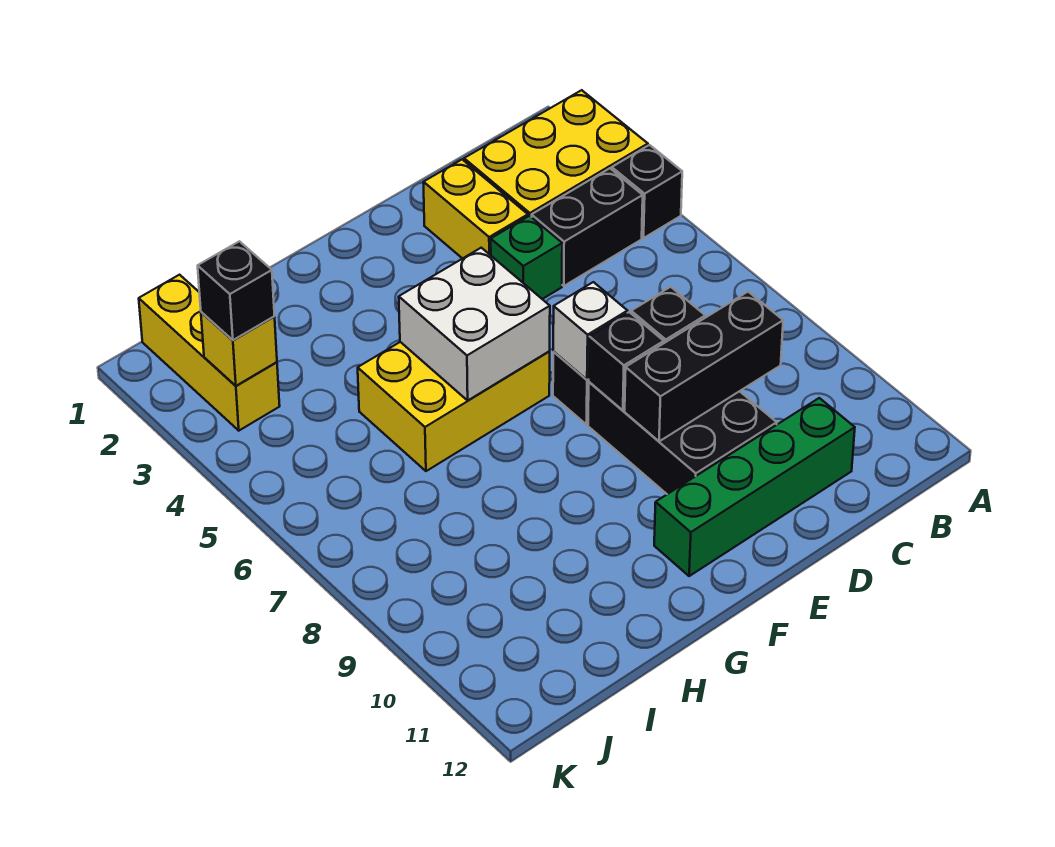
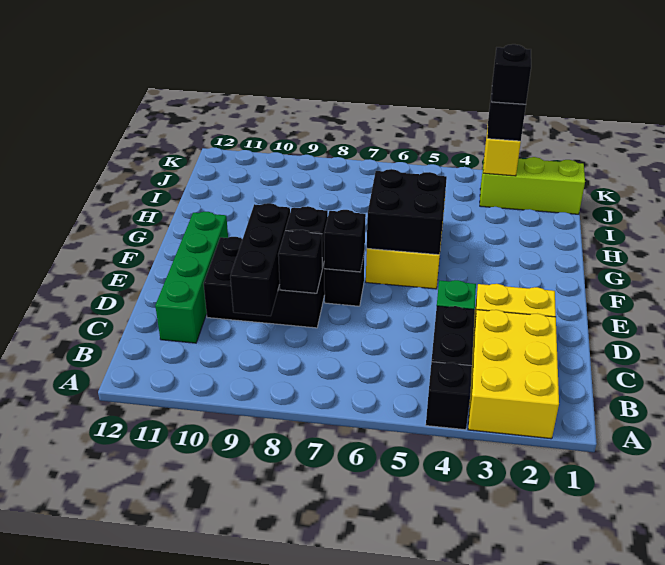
white 1x1 brick [553,282,627,380] -> black 1x1 brick [324,210,366,272]
white 2x2 brick [399,248,550,400] -> black 2x2 brick [367,169,447,255]
yellow 1x3 brick [139,275,280,431] -> lime 1x3 brick [480,157,585,214]
none -> black 1x1 brick [491,44,531,104]

